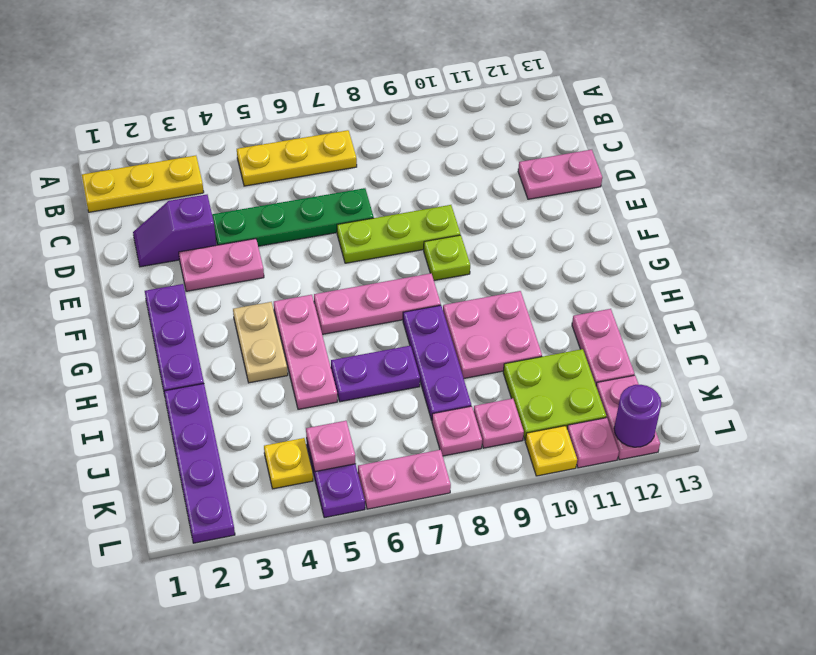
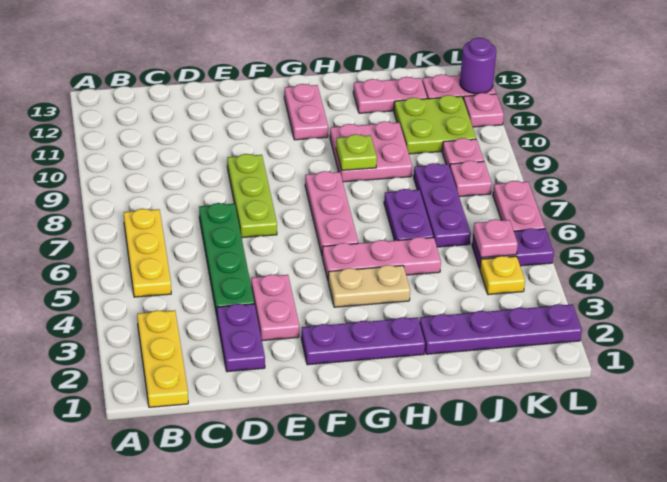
purple 1x2 slope [133,195,216,267] -> purple 1x2 plate [217,304,265,372]
pink 1x2 plate [518,150,602,199] -> pink 1x2 plate moved to [284,84,328,140]
lime 1x1 plate [424,235,470,280] -> lime 1x1 plate moved to [336,134,377,170]
purple 1x3 plate [403,305,471,420] -> purple 1x3 plate turned to [414,163,471,247]
yellow 1x1 plate [525,426,577,476] -> none

